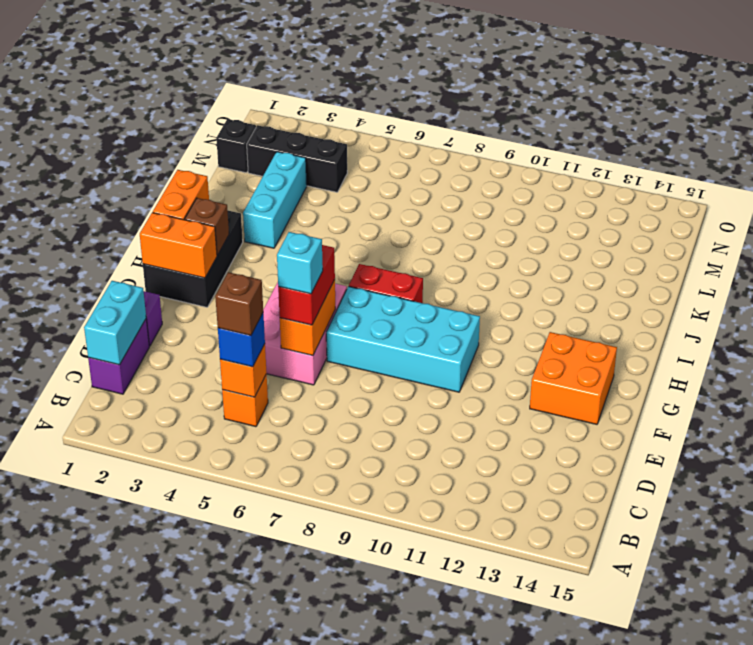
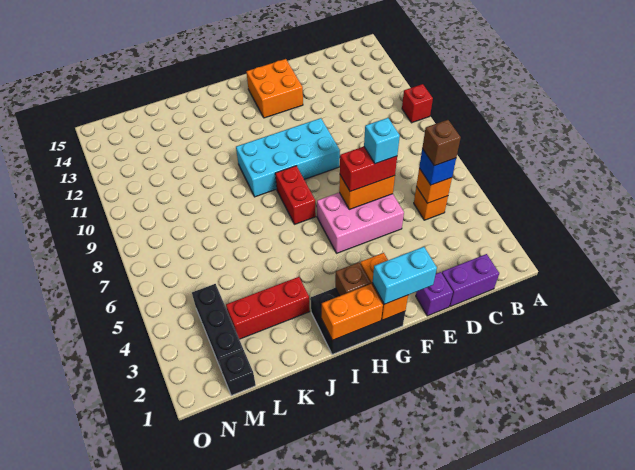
none -> red 1x1 brick [402,84,433,123]
cyan 1x2 brick [84,281,146,365] -> cyan 1x2 brick moved to [373,247,437,304]
cyan 2x4 brick [326,287,480,392] -> cyan 2x4 brick turned to [236,118,340,197]
cyan 1x3 brick [243,152,307,248] -> red 1x3 brick [226,277,310,339]

